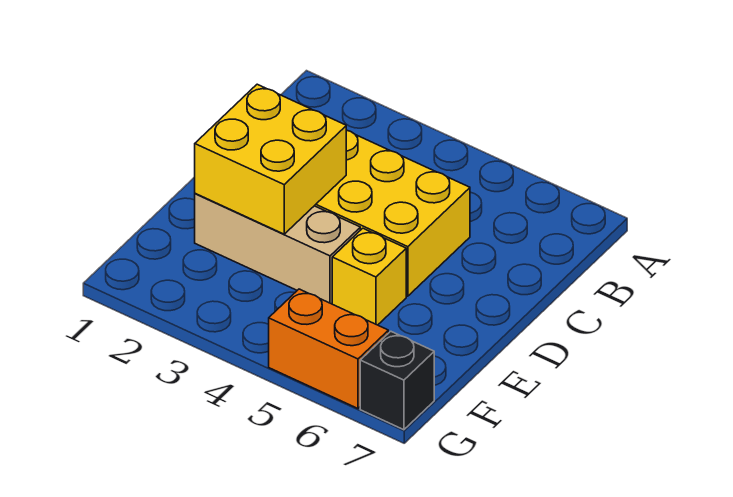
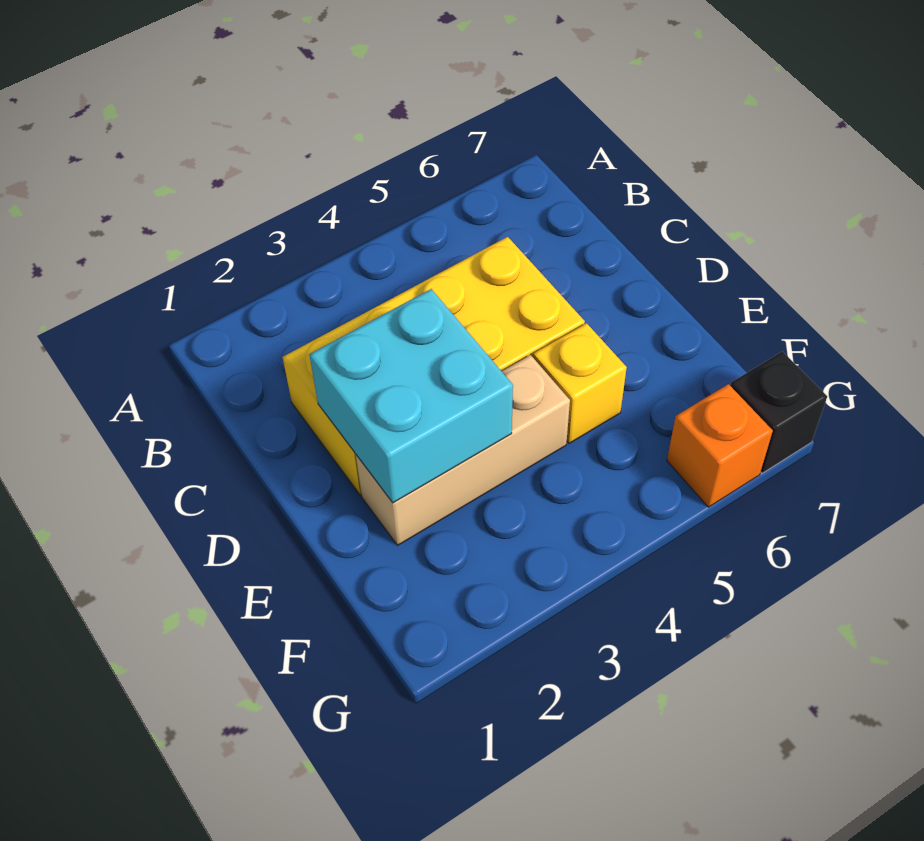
yellow 2x2 brick [195,84,346,234] -> cyan 2x2 brick [309,289,513,503]
orange 1x2 brick [269,289,388,408] -> orange 1x1 brick [667,384,773,507]

